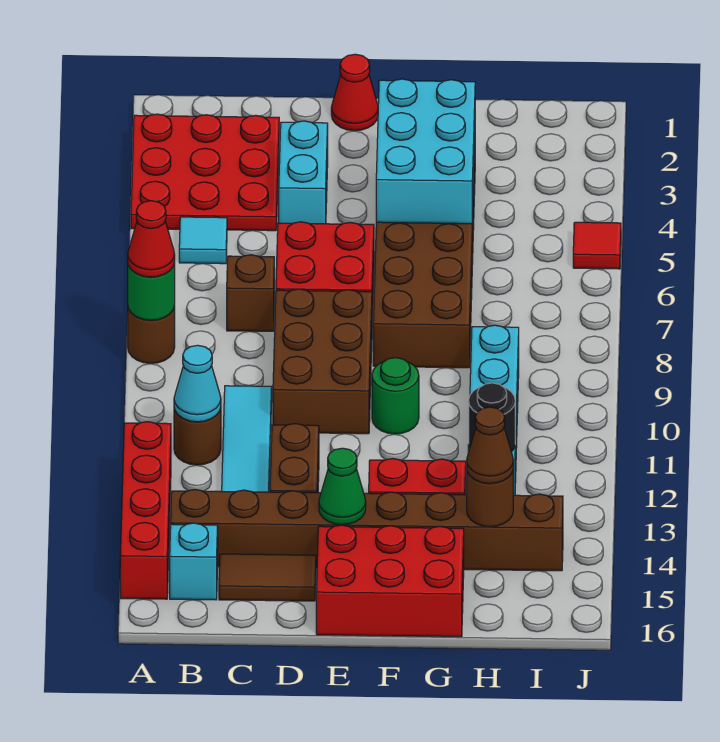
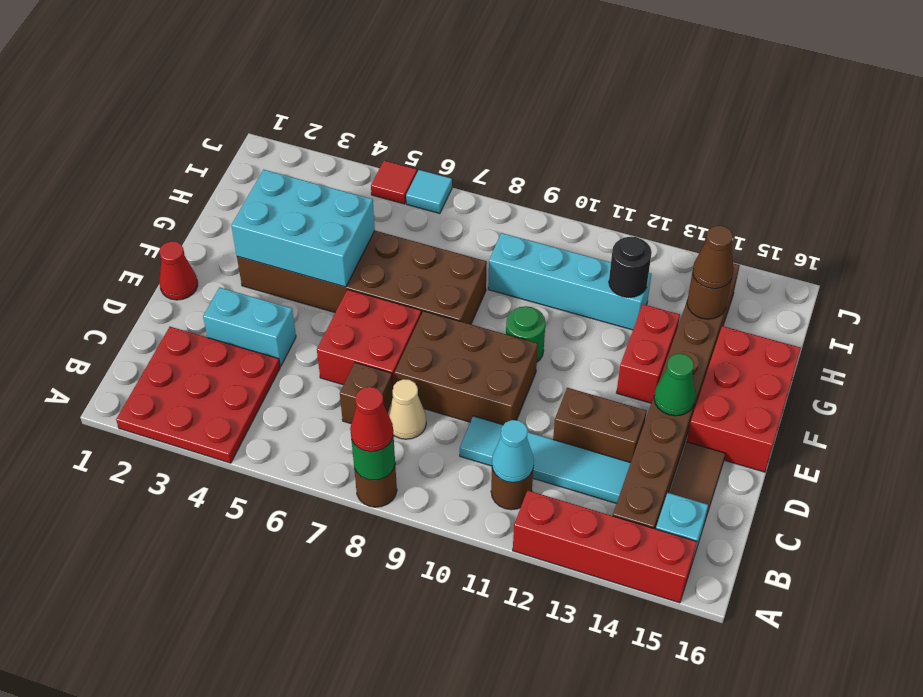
cyan 1x1 tile [179,217,227,264] -> cyan 1x1 tile moved to [406,170,452,213]
none -> tan 1x1 cone [388,379,426,439]

